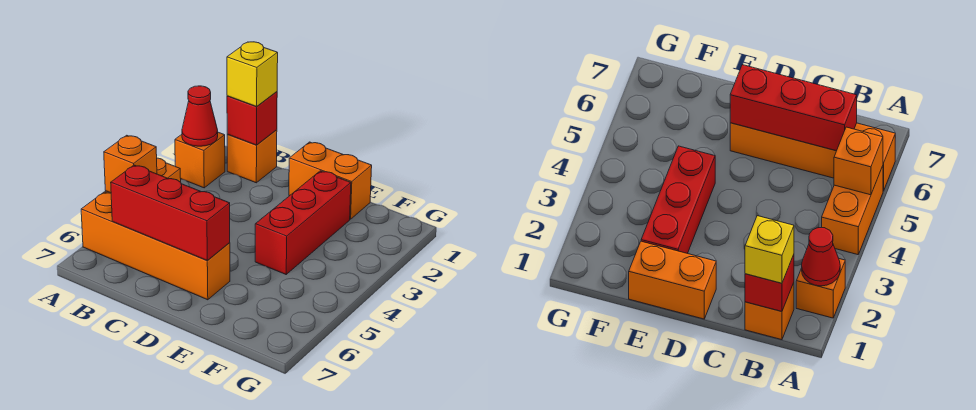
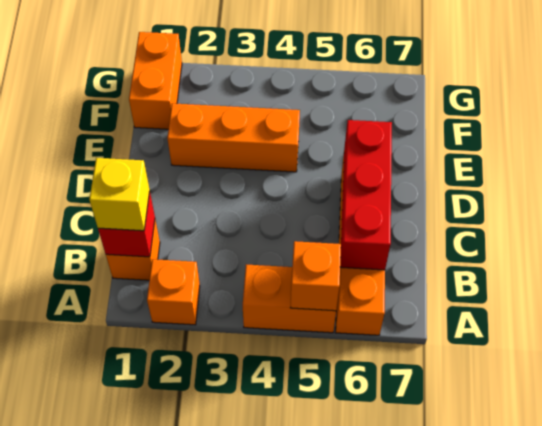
red 1x1 cone [182,86,218,146] -> none
orange 1x2 brick [289,142,372,219] -> orange 1x2 brick moved to [129,32,182,129]
red 1x3 brick [255,171,351,274] -> orange 1x3 brick [167,103,300,172]

